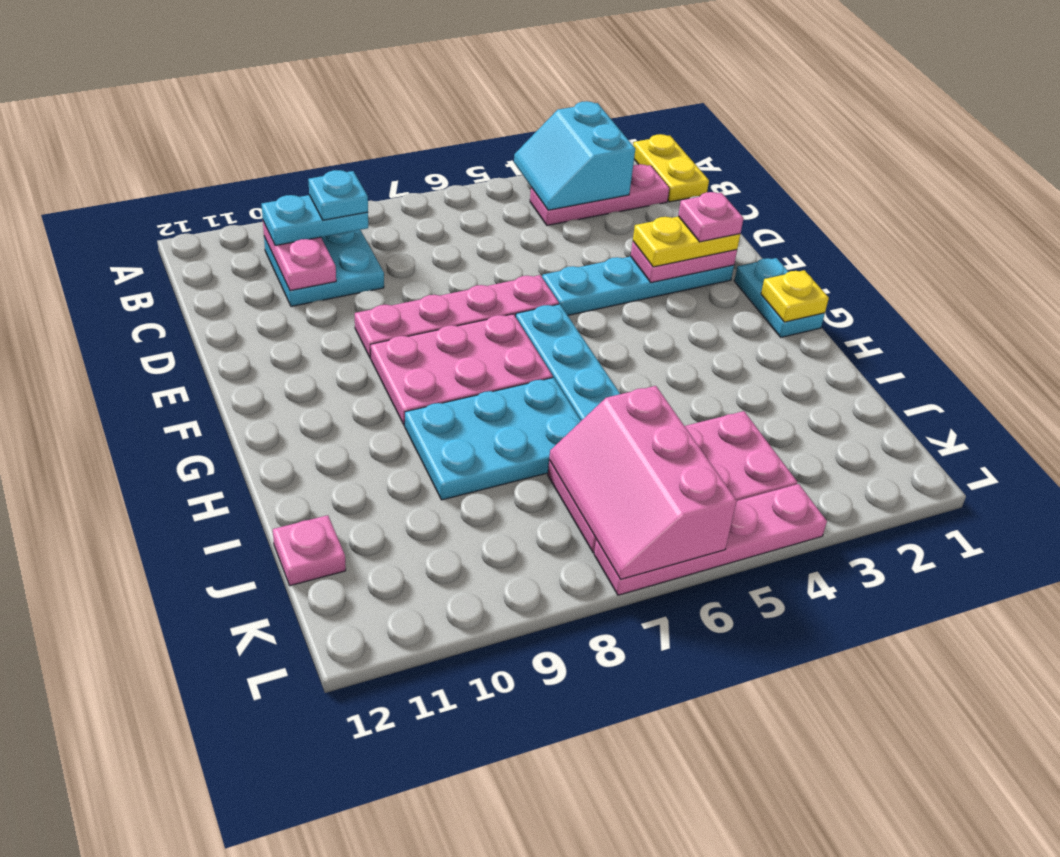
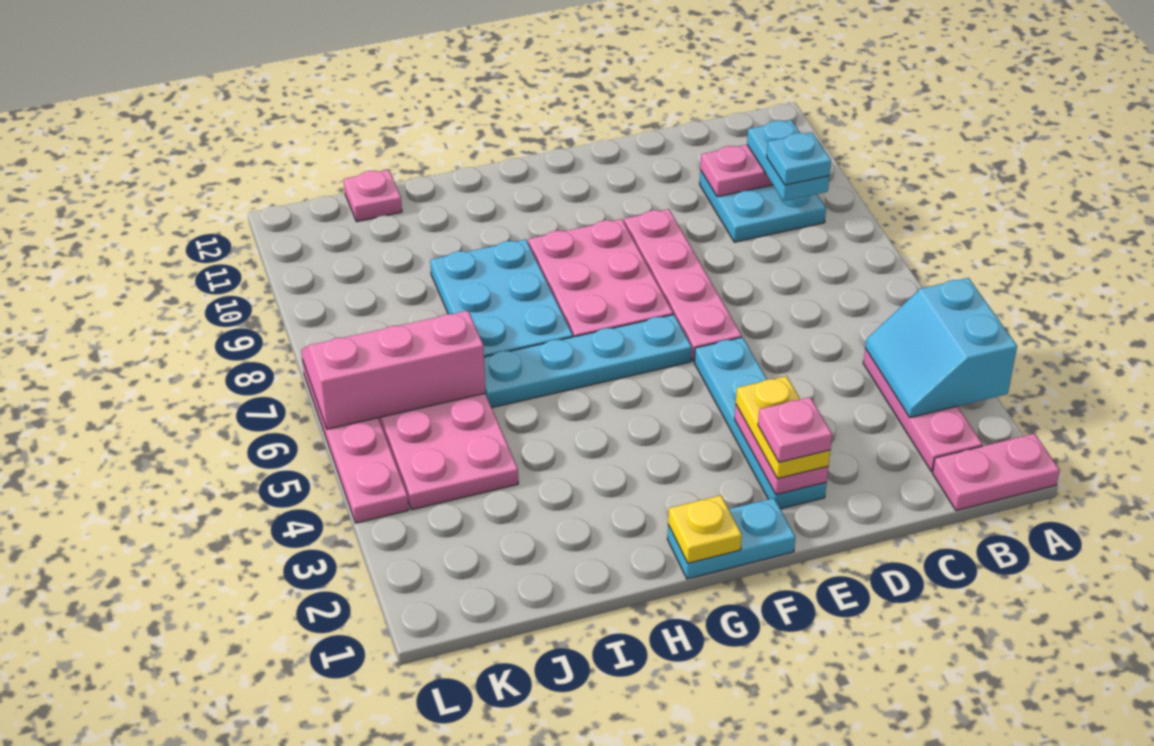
yellow 1x2 plate [633,134,709,202] -> pink 1x2 plate [932,433,1060,511]
cyan 2x2 slope [514,101,635,210] -> cyan 2x2 slope turned to [865,278,1017,418]

